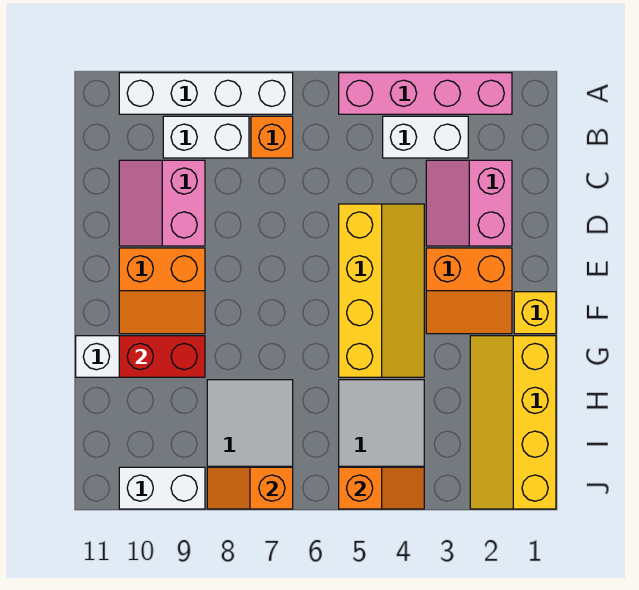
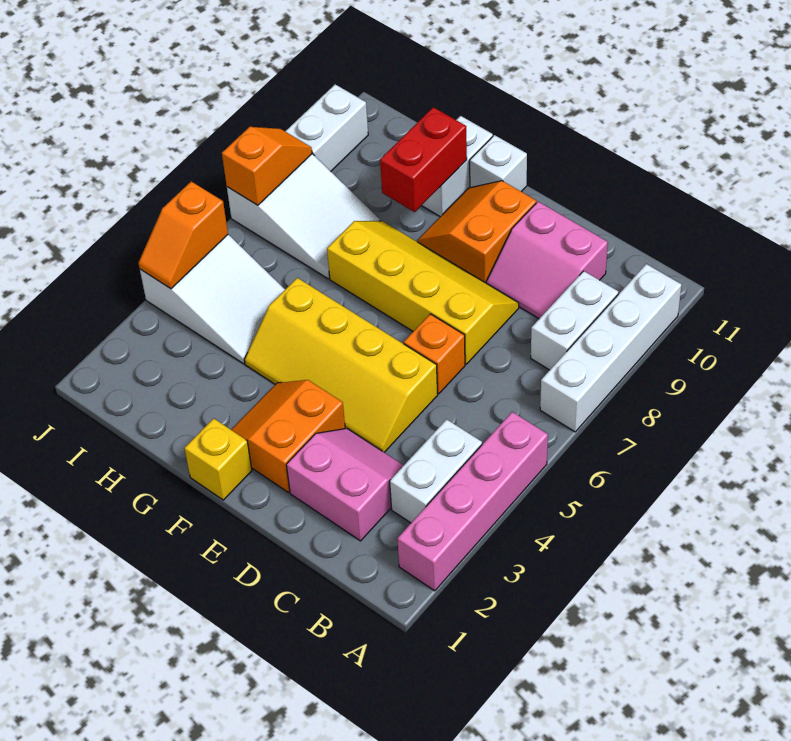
orange 1x1 brick [251,116,293,158] -> orange 1x1 brick moved to [404,314,465,394]
pink 2x2 slope [119,160,205,246] -> pink 2x2 slope turned to [486,202,608,319]
none -> white 1x1 brick [470,135,527,192]
yellow 2x4 slope [470,336,556,509] -> yellow 2x4 slope moved to [327,221,519,364]

